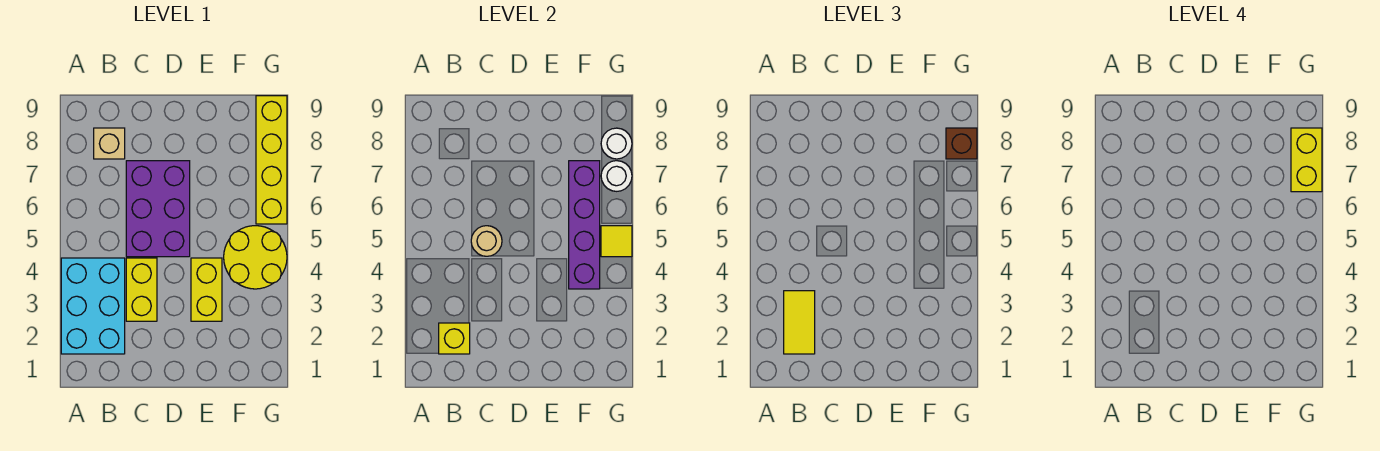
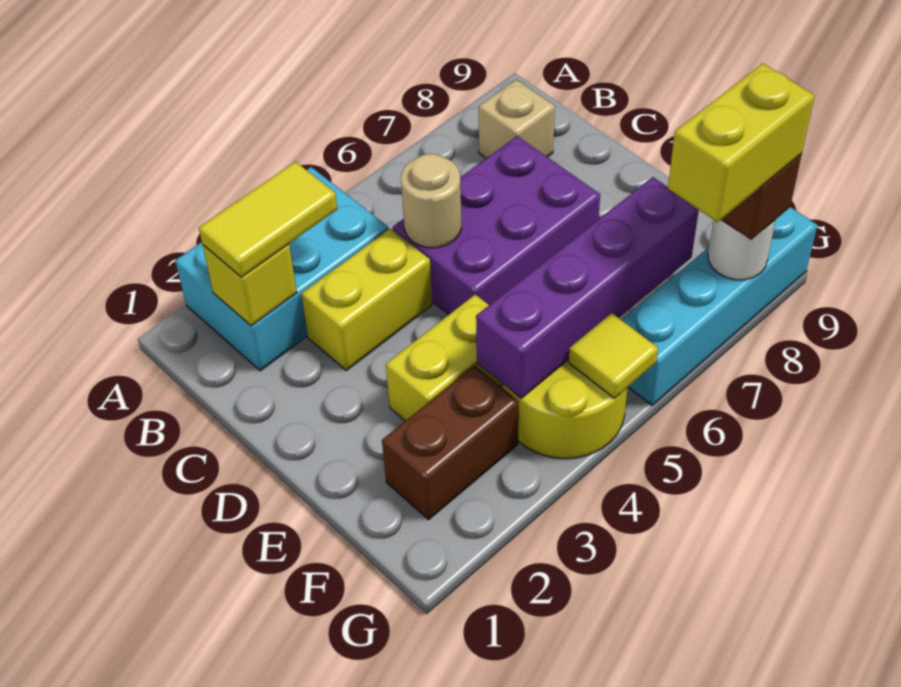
none -> brown 1x2 brick [382,366,519,520]
yellow 1x4 brick [256,96,287,224] -> cyan 1x4 brick [622,207,817,405]
white 1x1 round brick [601,161,632,191] -> none

